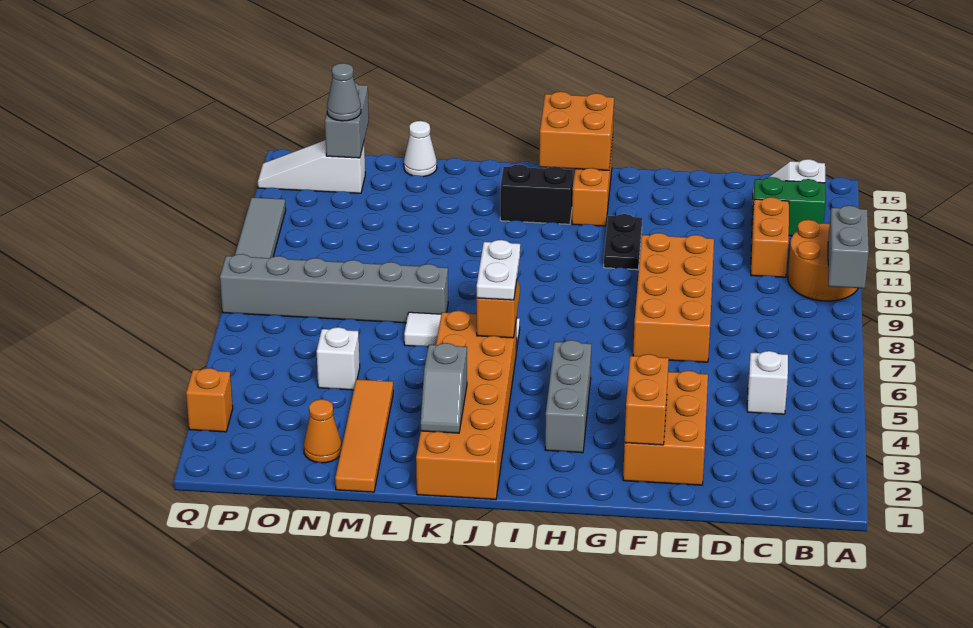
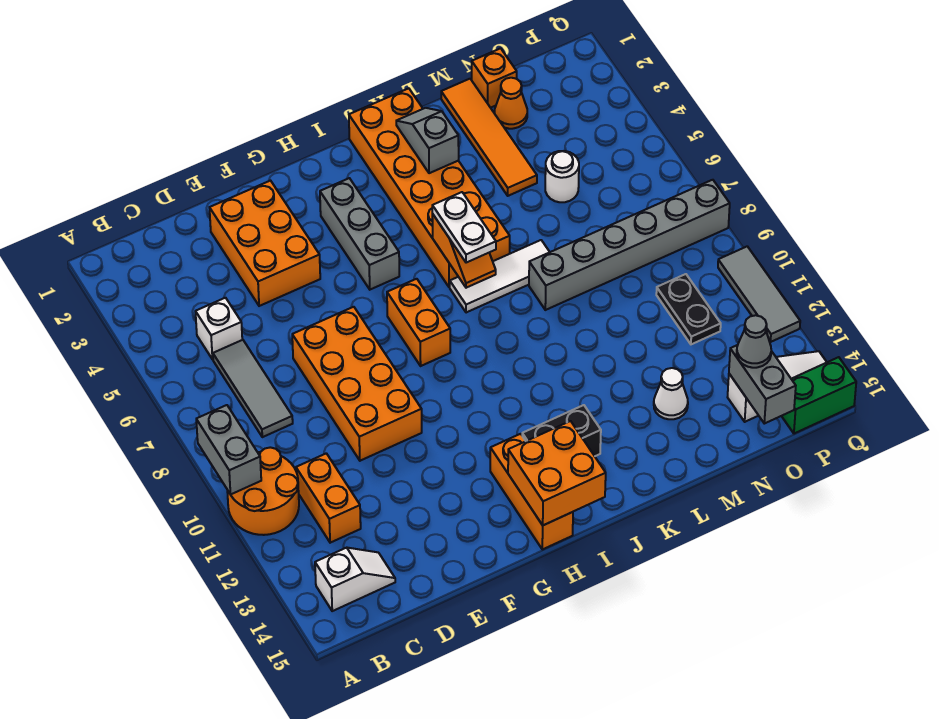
green 1x2 brick [752,177,826,236] -> green 1x2 brick moved to [782,357,856,434]
none -> grey 1x3 tile [213,340,293,437]
orange 1x2 brick [625,354,669,445] -> orange 1x2 brick moved to [387,279,450,366]
black 1x2 plate [604,214,642,270] -> black 1x2 plate moved to [656,274,721,344]
white 1x1 cone [404,121,437,177] -> white 1x1 cone moved to [654,368,688,419]
white 1x1 brick [317,327,360,390] -> white 1x1 round brick [545,151,579,202]
orange 1x1 brick [186,368,233,432] -> orange 1x1 brick moved to [472,48,517,108]

